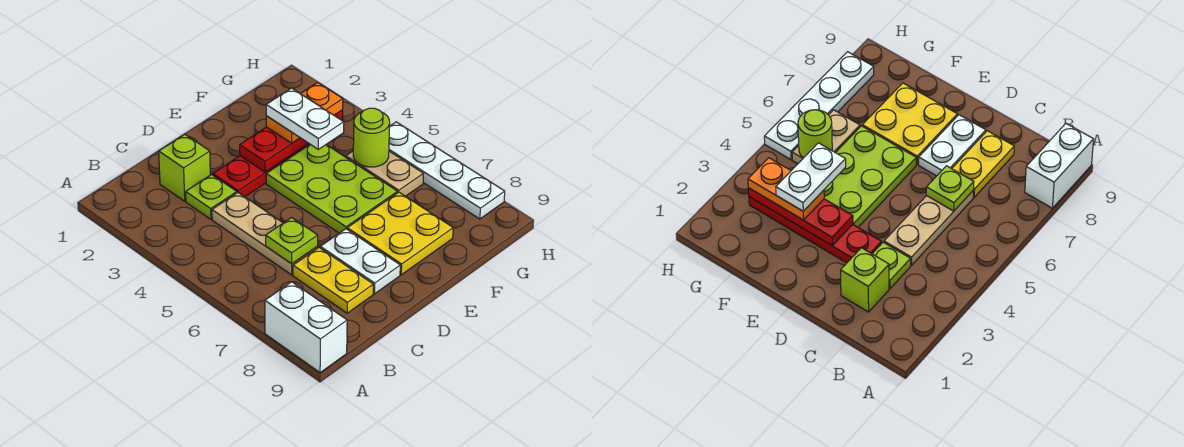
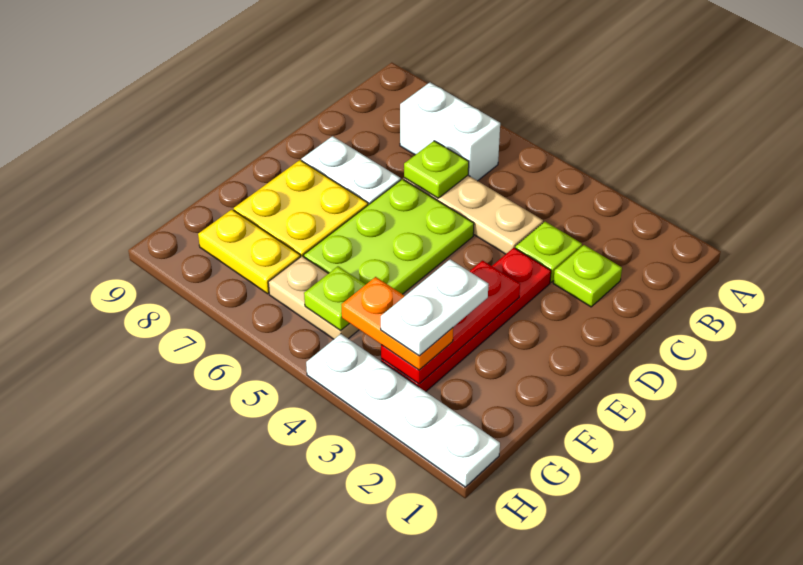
white 1x2 brick [265,282,347,373] -> white 1x2 brick moved to [400,83,500,181]
lime 1x1 brick [159,134,210,201] -> lime 1x1 plate [553,245,622,307]
yellow 1x2 plate [293,248,373,313] -> yellow 1x2 plate moved to [198,209,300,294]
lime 2x3 plate [266,144,398,233] -> lime 2x3 plate turned to [304,179,474,294]
orange 1x2 plate [266,82,343,143] -> orange 1x2 plate turned to [341,277,453,370]
white 1x2 plate [266,88,344,149] -> white 1x2 plate turned to [381,260,488,356]
lime 1x1 round brick [353,108,390,167] -> lime 1x1 plate [304,266,366,331]
white 1x4 plate [389,122,505,219] -> white 1x4 plate moved to [306,334,500,487]

